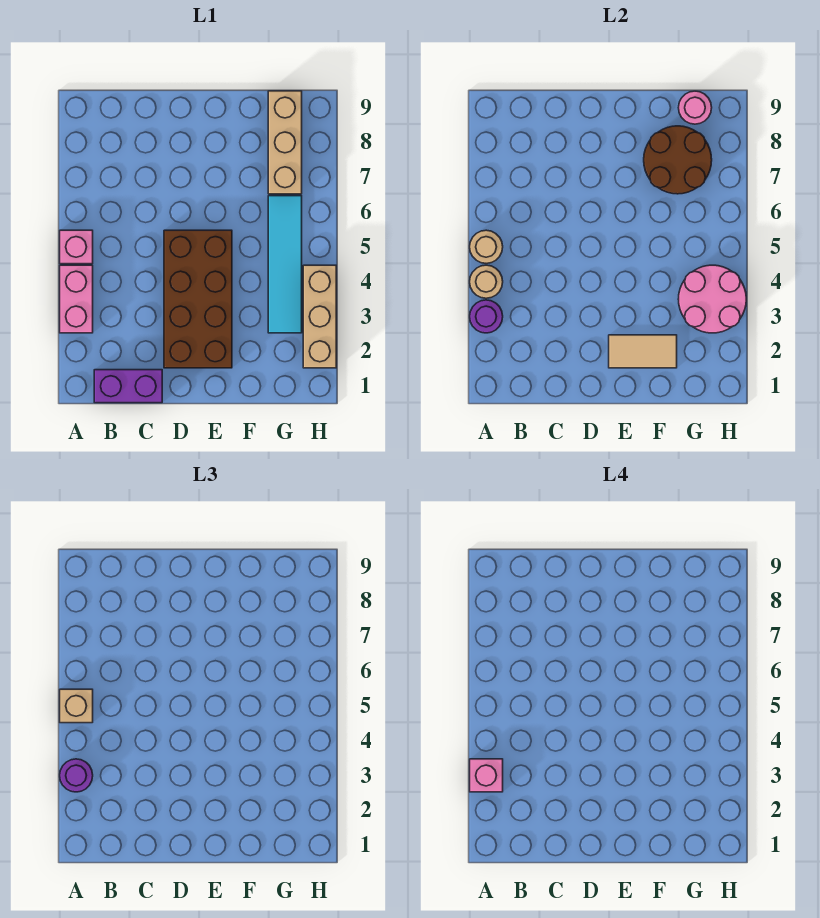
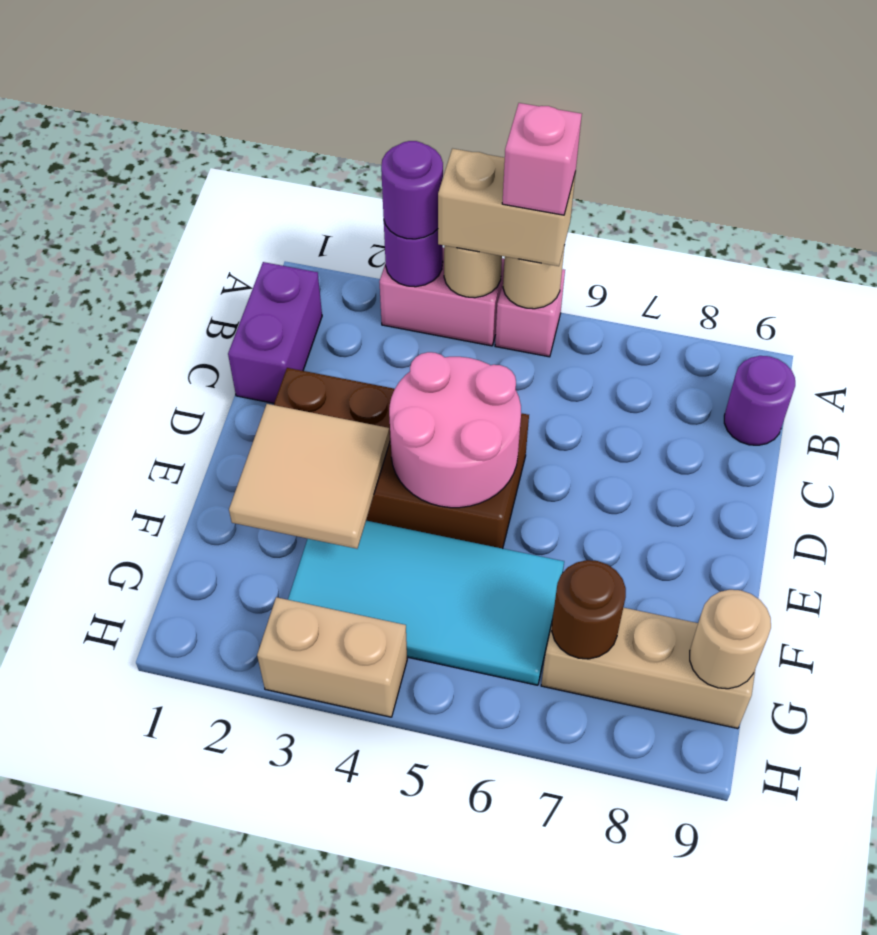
pink 1x1 brick [470,759,503,792] -> pink 1x1 brick moved to [502,103,582,215]
tan 1x1 brick [60,689,93,723] -> tan 1x2 brick [438,149,576,266]
none -> purple 1x1 round brick [724,356,795,445]
tan 1x2 tile [609,335,677,368] -> tan 2x2 tile [229,404,390,549]
brown 2x2 round brick [644,126,712,194] -> brown 1x1 round brick [552,560,626,659]
cyan 1x4 tile [268,196,302,333] -> cyan 2x4 tile [288,521,564,685]
pink 2x2 round brick [678,265,746,333] -> pink 2x2 round brick moved to [389,352,521,508]
pink 1x1 round brick [678,91,712,124] -> tan 1x1 round brick [690,590,771,689]
tan 1x3 brick [303,265,336,368] -> tan 1x2 brick [257,597,407,717]

